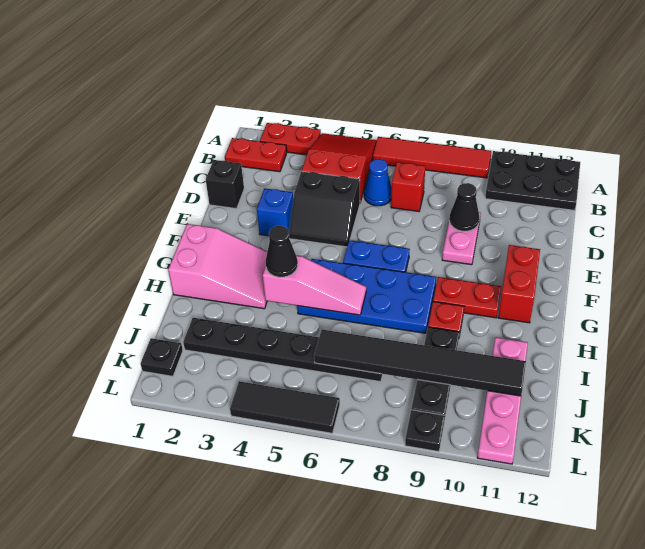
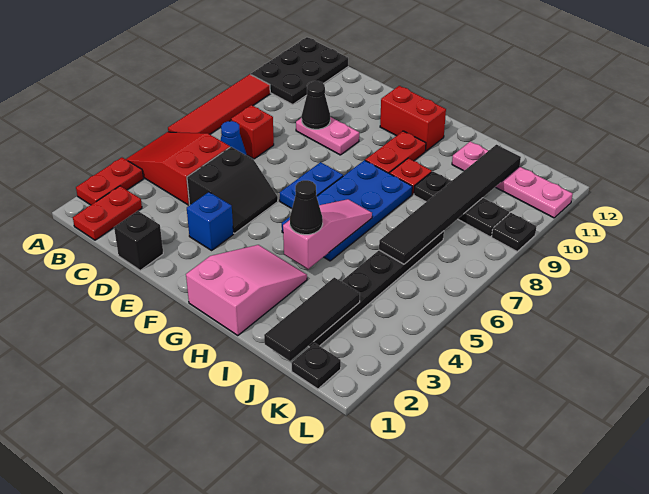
black 1x3 tile [230,381,340,433] -> black 1x3 tile moved to [264,278,360,361]

